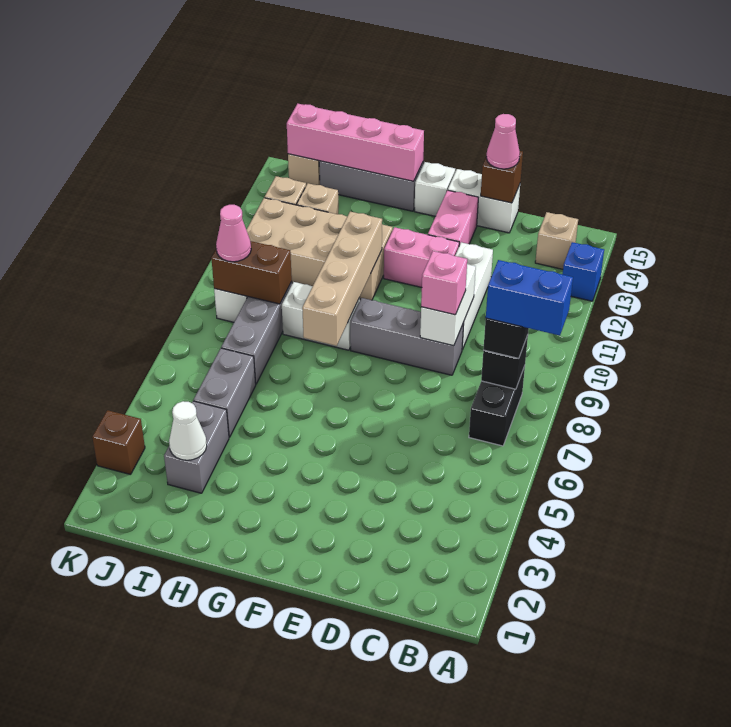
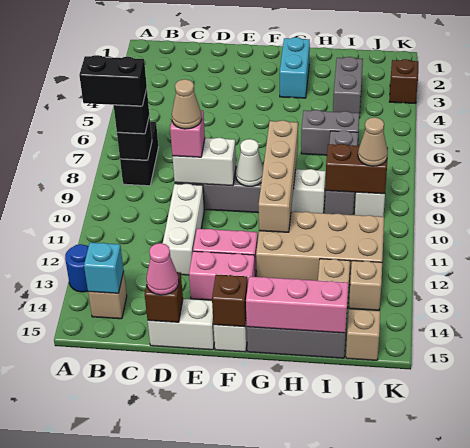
blue 1x2 brick [486,260,573,335] -> black 1x2 brick [79,55,147,106]
blue 1x1 brick [563,242,604,301] -> blue 1x1 round brick [65,244,89,292]
none -> cyan 1x1 brick [84,243,124,293]
white 1x2 brick [420,264,476,346] -> white 1x2 brick turned to [172,138,236,186]
none -> tan 1x1 cone [172,79,202,129]
pink 1x2 brick [428,190,478,246] -> pink 1x2 brick turned to [189,251,255,300]
none -> brown 1x1 brick [212,274,248,327]
none -> cyan 1x2 brick [280,37,310,98]
pink 1x4 brick [287,104,424,181] -> pink 1x3 brick [246,276,348,333]
white 1x1 cone [169,401,207,460] -> white 1x1 cone moved to [236,139,263,186]
grey 1x2 brick [194,348,256,437] -> grey 1x2 brick turned to [301,110,359,155]
pink 1x1 cone [216,205,251,262] -> tan 1x1 cone [358,117,388,166]

